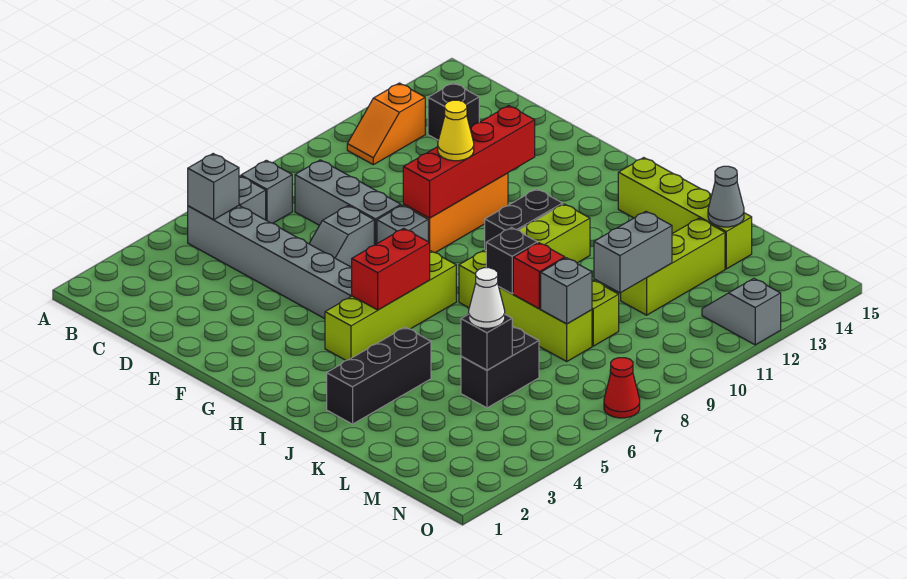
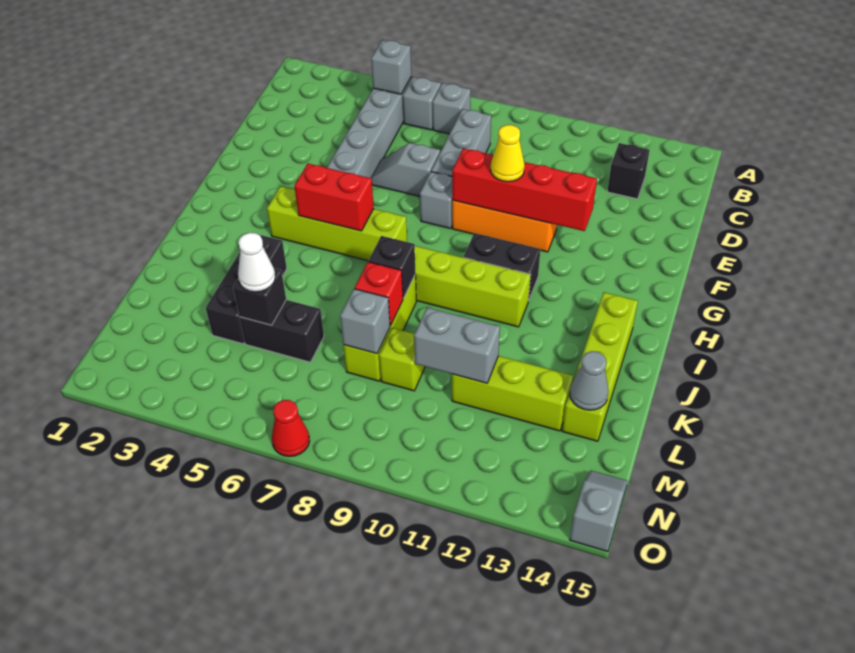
orange 1x2 slope [347,83,425,165] -> none
black 1x3 brick [327,327,431,424] -> black 1x3 brick turned to [206,235,287,344]
grey 1x2 slope [702,278,781,345] -> grey 1x2 slope moved to [570,470,628,552]

